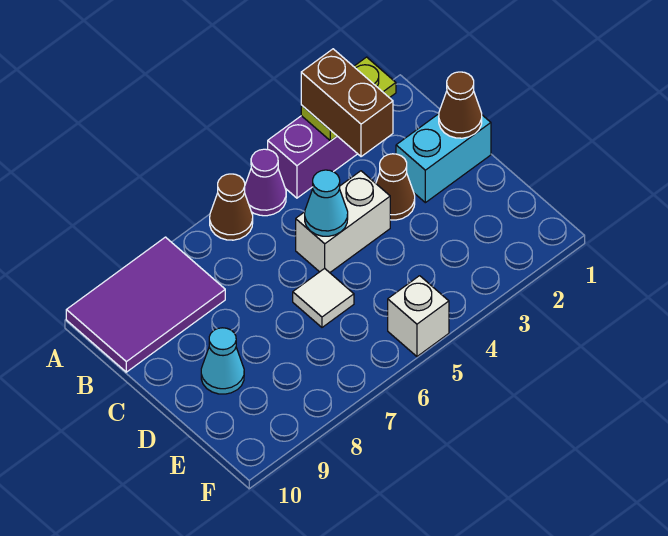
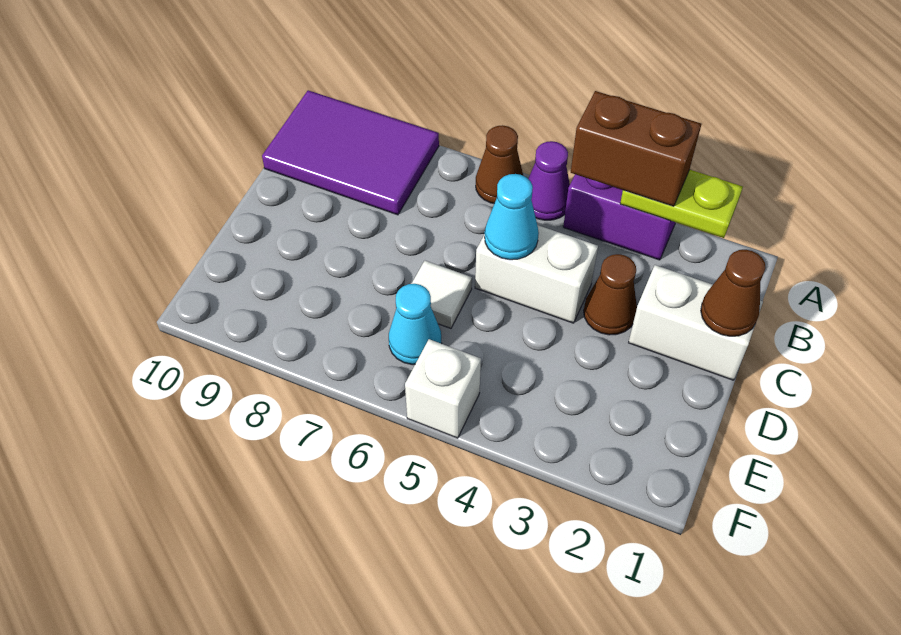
brown 1x2 brick [301,49,393,157] -> brown 1x2 brick turned to [571,91,701,206]
cyan 1x2 brick [396,114,491,203] -> white 1x2 brick [629,265,763,380]
cyan 1x1 cone [201,328,244,394] -> cyan 1x1 cone moved to [389,284,442,365]

